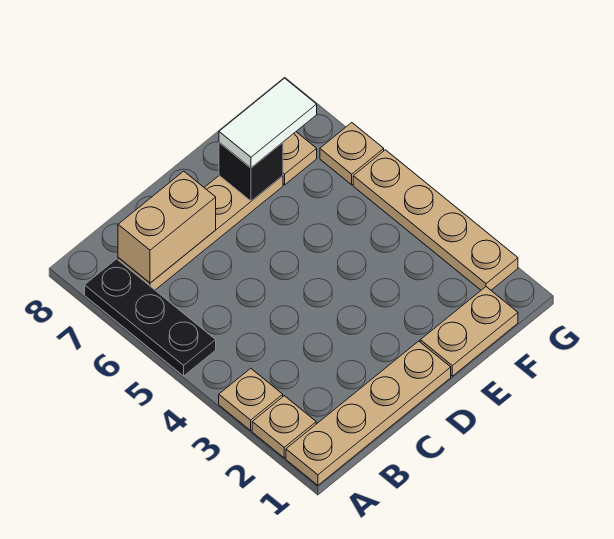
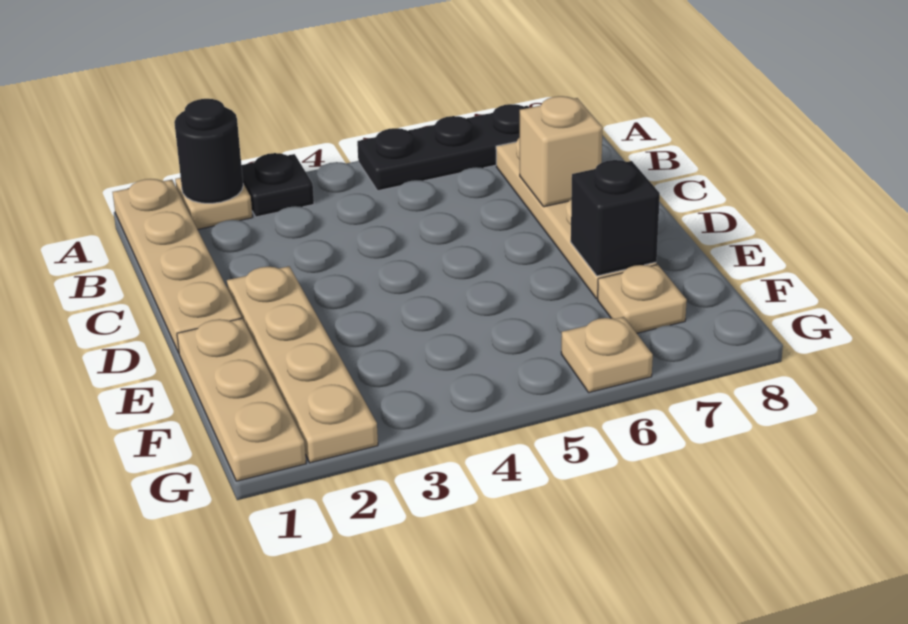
none -> black 1x1 round brick [174,99,243,203]
tan 1x1 plate [219,368,283,431] -> black 1x1 plate [241,153,314,217]
tan 1x2 brick [118,171,216,283] -> tan 1x1 brick [520,96,603,207]
tan 1x2 plate [420,287,518,376] -> tan 1x3 plate [177,318,306,481]
white 1x2 tile [219,78,317,168] -> none
tan 1x4 plate [353,150,518,290] -> tan 1x4 plate turned to [227,266,378,463]

